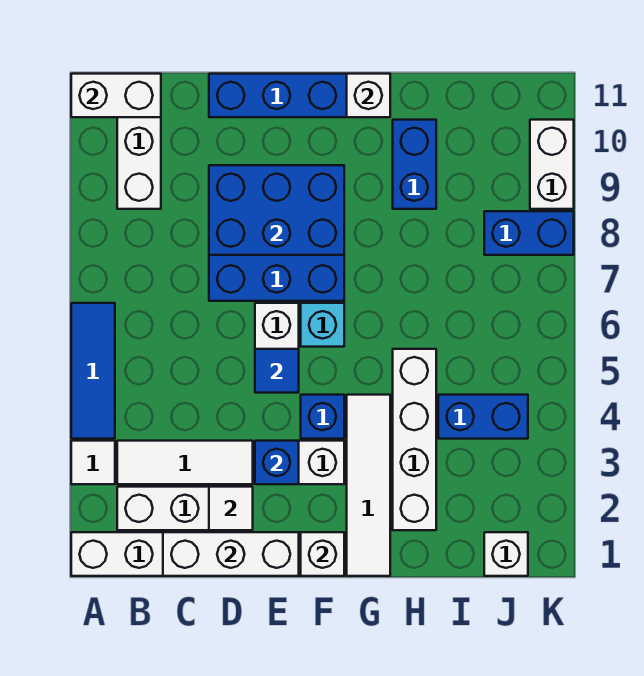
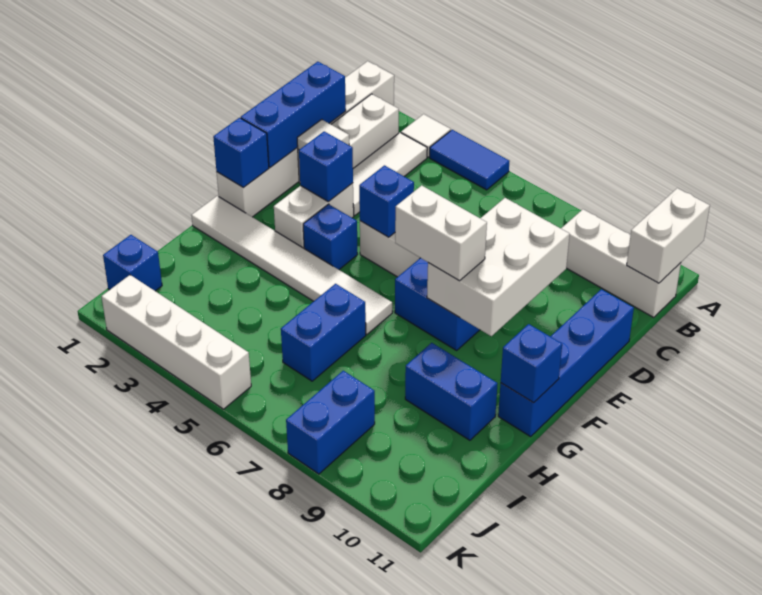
blue 1x3 tile [71,303,115,439] -> blue 1x2 tile [430,130,509,190]
white 1x3 brick [163,532,299,576] -> blue 1x3 brick [241,62,346,167]
blue 2x3 brick [209,165,344,255] -> white 2x3 brick [427,198,570,336]
blue 1x1 tile [255,349,299,393] -> blue 1x1 brick [359,165,414,237]
white 1x1 brick [301,532,344,576] -> blue 1x1 brick [213,118,269,188]
cyan 1x1 brick [301,303,344,347] -> none
white 1x4 tile [347,395,390,576] -> white 1x6 tile [191,196,392,334]
white 1x1 brick [347,74,390,117] -> blue 1x1 brick [501,324,562,403]
white 1x4 brick [393,349,436,530] -> white 1x4 brick moved to [102,275,251,409]
blue 1x2 brick [438,395,528,439] -> blue 1x2 brick moved to [281,284,366,381]
white 1x1 brick [484,532,528,576] -> blue 1x1 brick [103,235,162,291]
white 1x2 brick [530,120,574,209] -> white 1x2 brick moved to [395,185,487,281]

